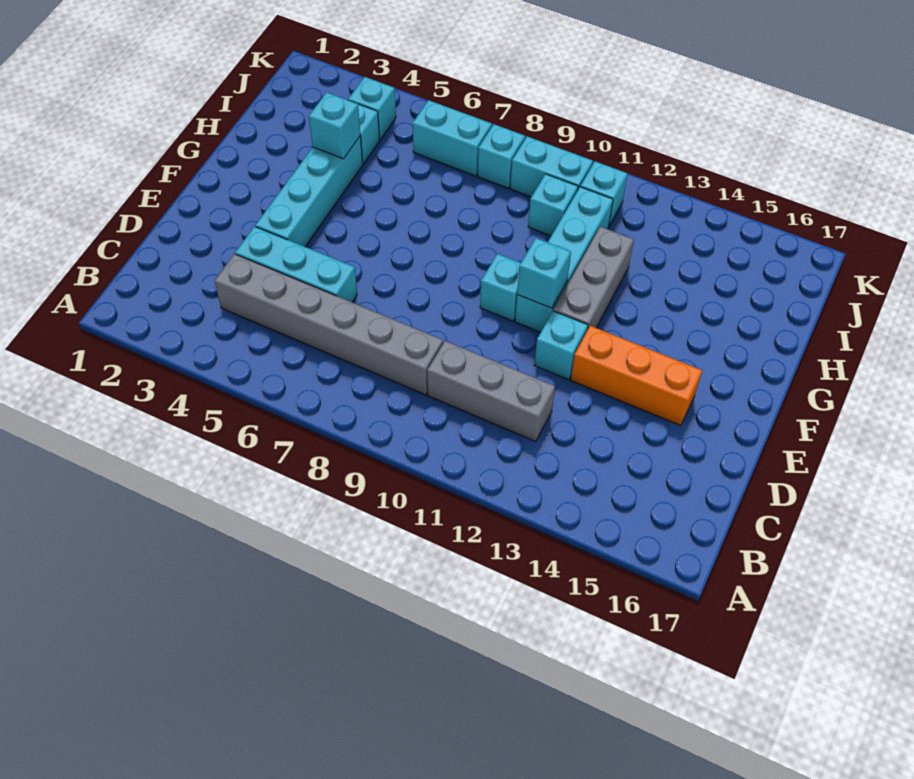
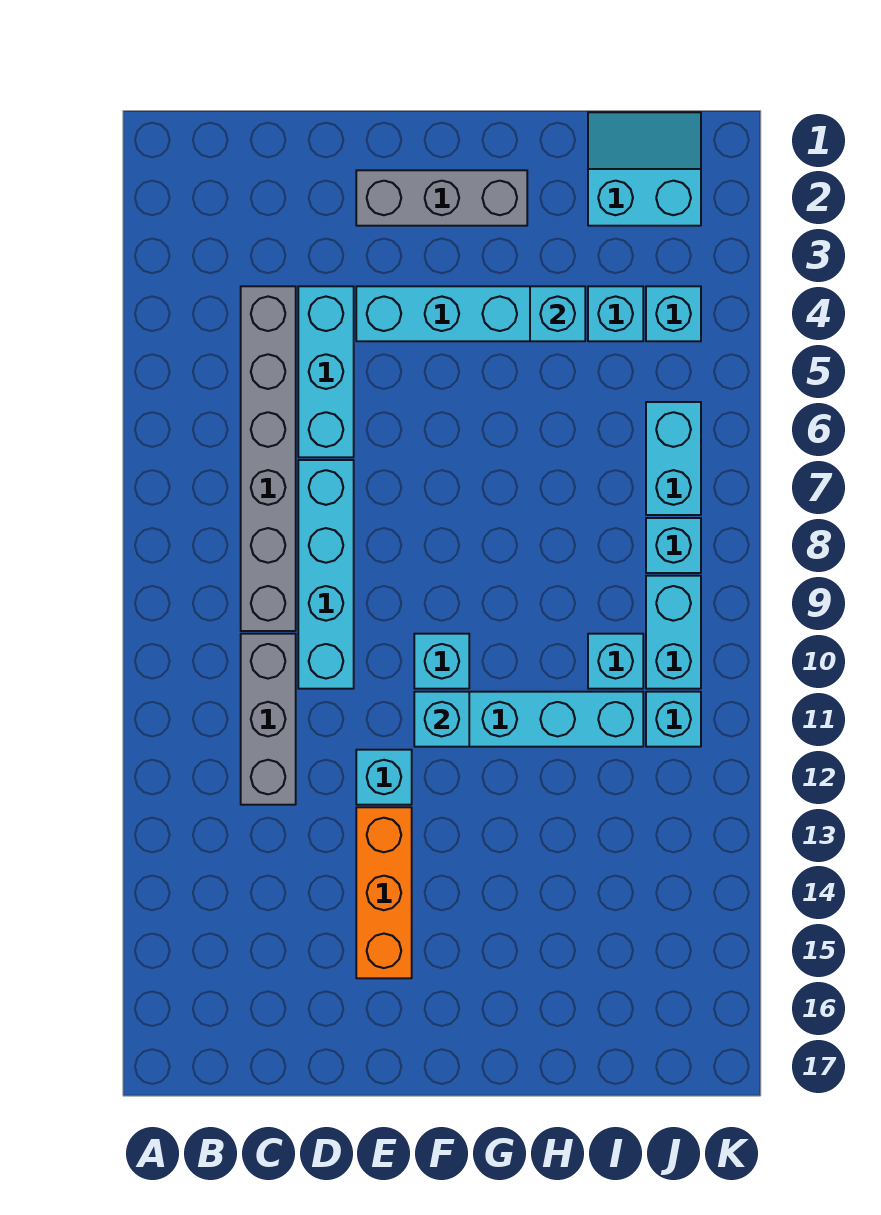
none -> cyan 1x4 brick [298,460,354,689]
grey 1x3 brick [554,227,634,330] -> grey 1x3 brick moved to [356,170,527,226]
none -> cyan 2x2 slope [588,112,701,226]

